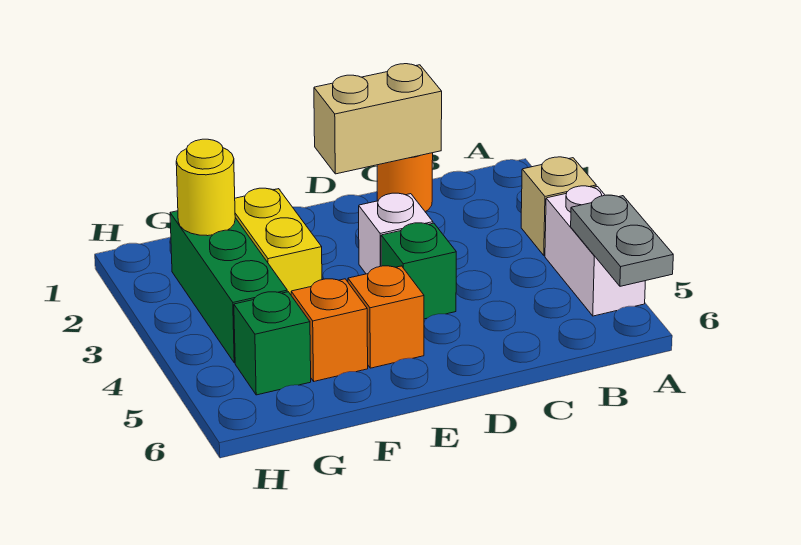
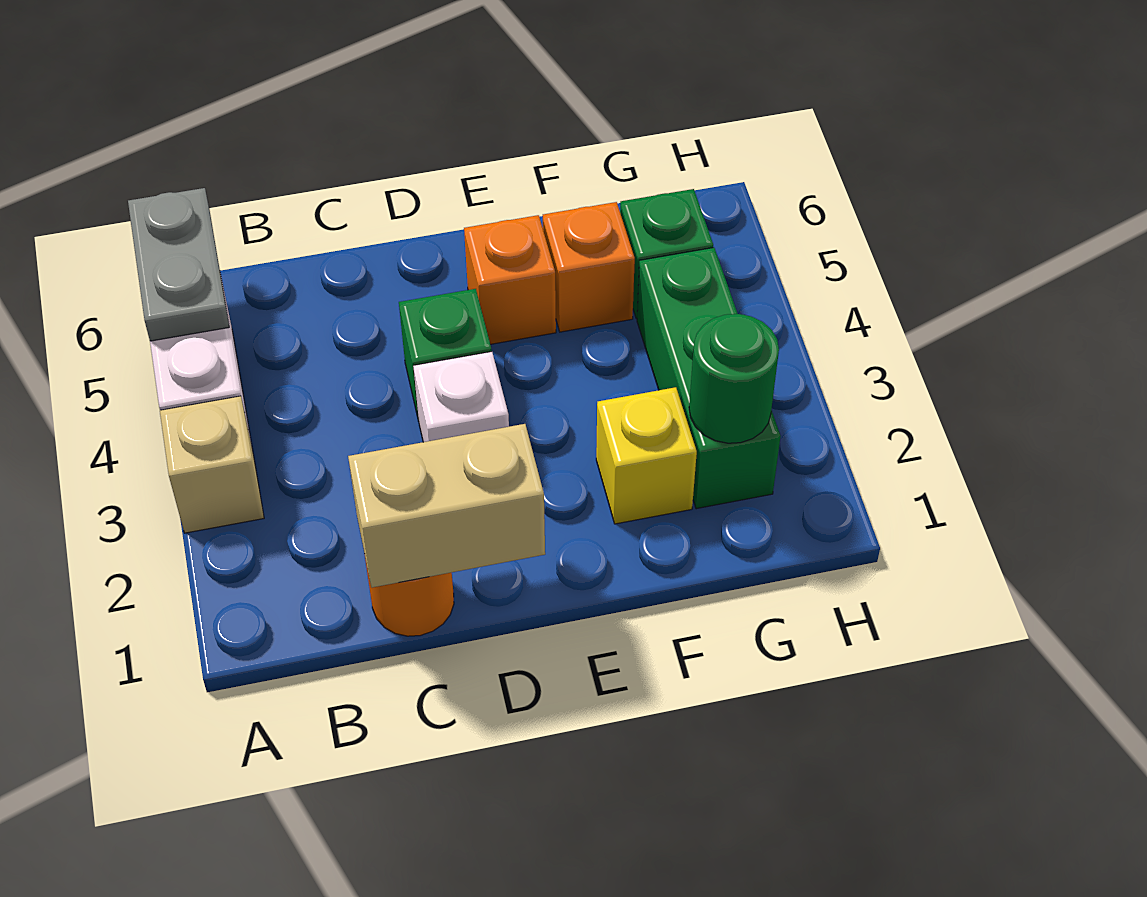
yellow 1x2 brick [235,188,322,295] -> yellow 1x1 brick [596,387,697,524]
yellow 1x1 round brick [176,139,235,236] -> green 1x1 round brick [689,314,779,443]

